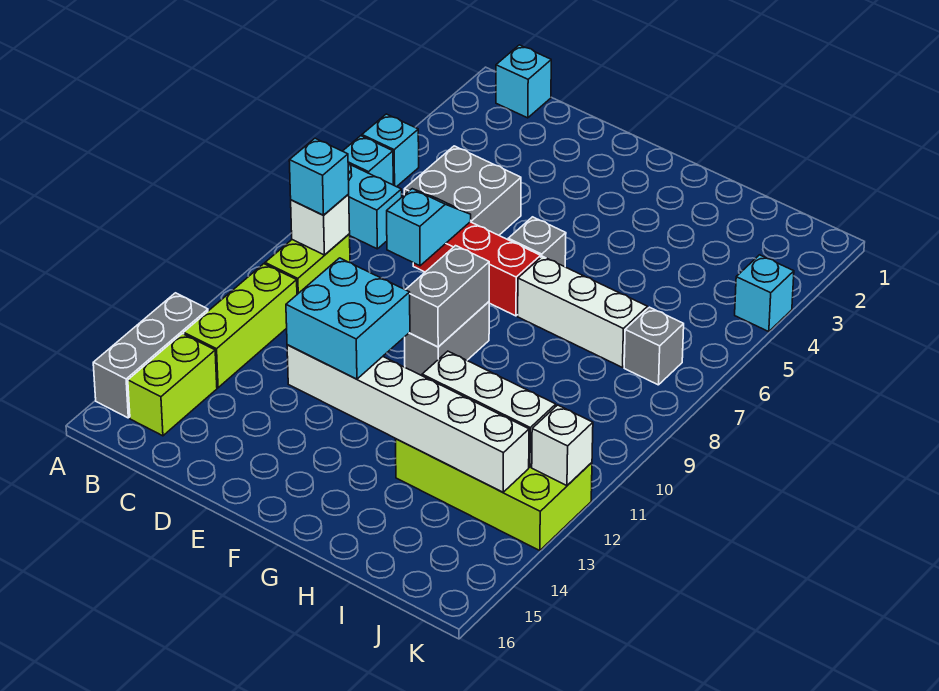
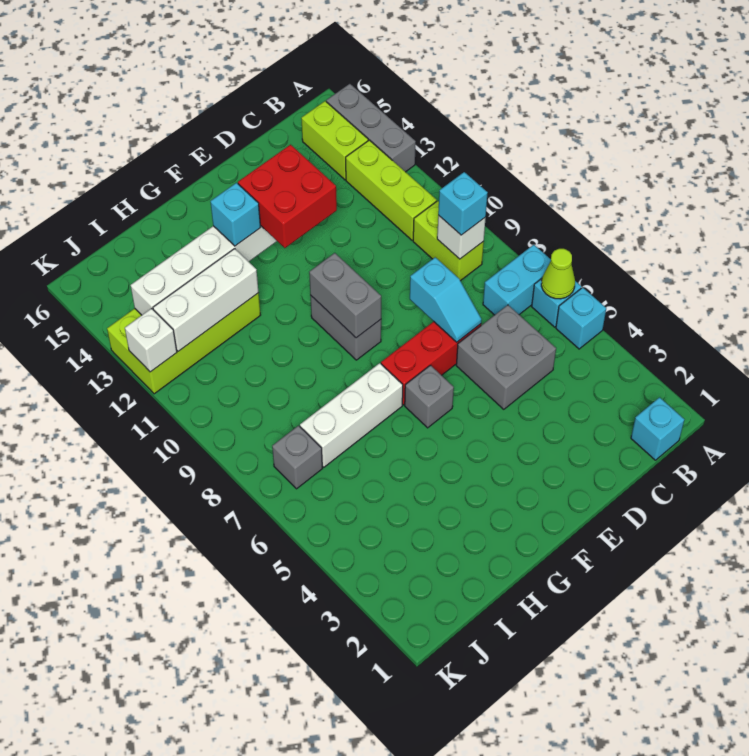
none -> lime 1x1 cone [541,249,575,299]
cyan 2x2 brick [286,258,410,379] -> red 2x2 brick [238,145,337,248]
cyan 1x1 brick [735,255,794,332] -> cyan 1x1 brick moved to [210,183,261,246]

